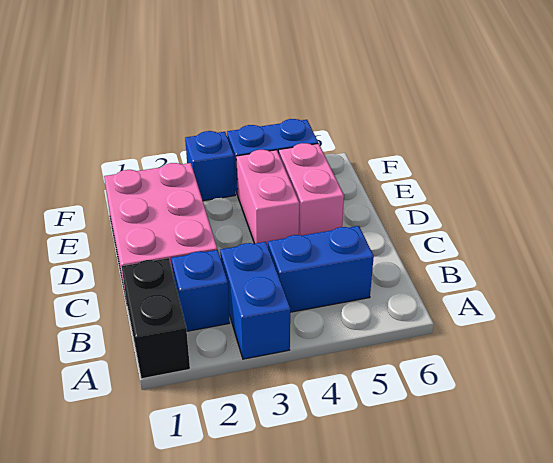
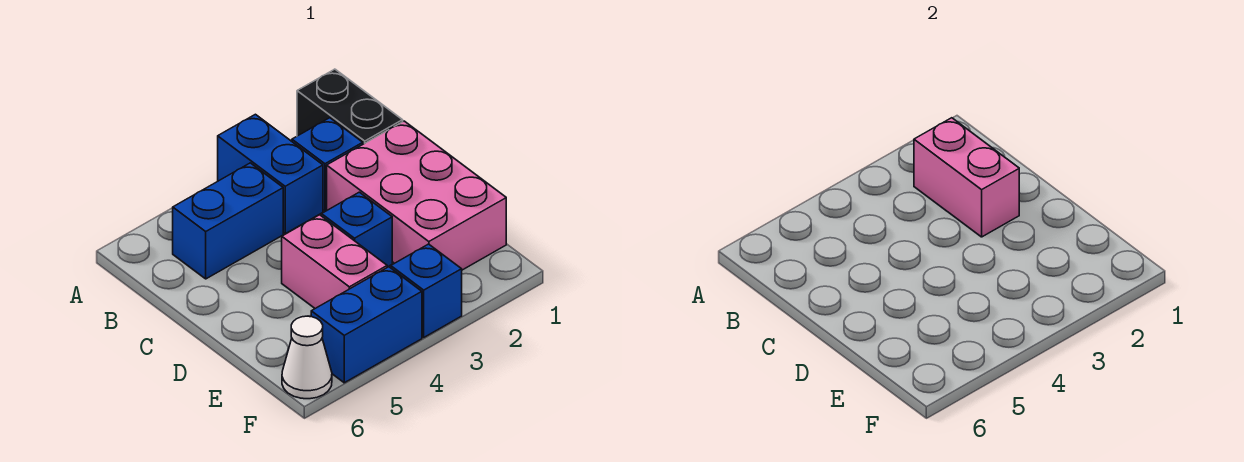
none -> blue 1x1 brick [322,192,392,267]
pink 1x2 brick [279,143,344,236] -> pink 1x2 brick moved to [914,118,1019,237]
none -> white 1x1 cone [282,316,332,399]

